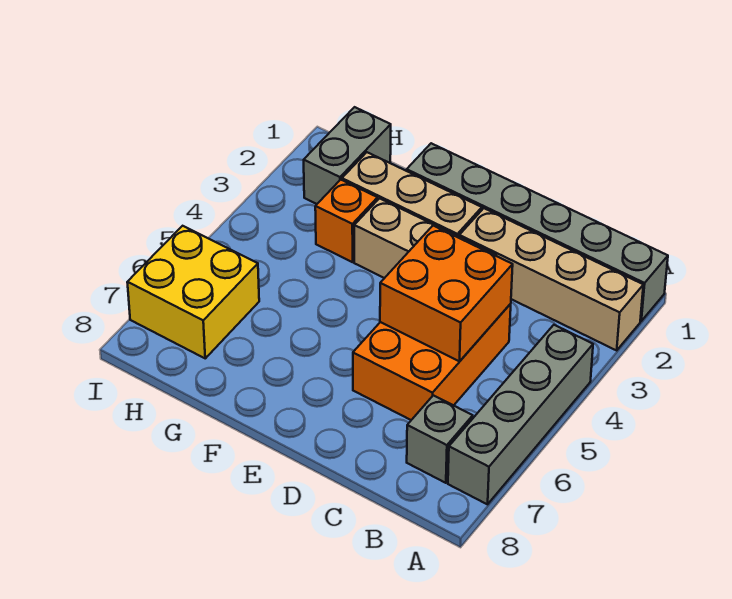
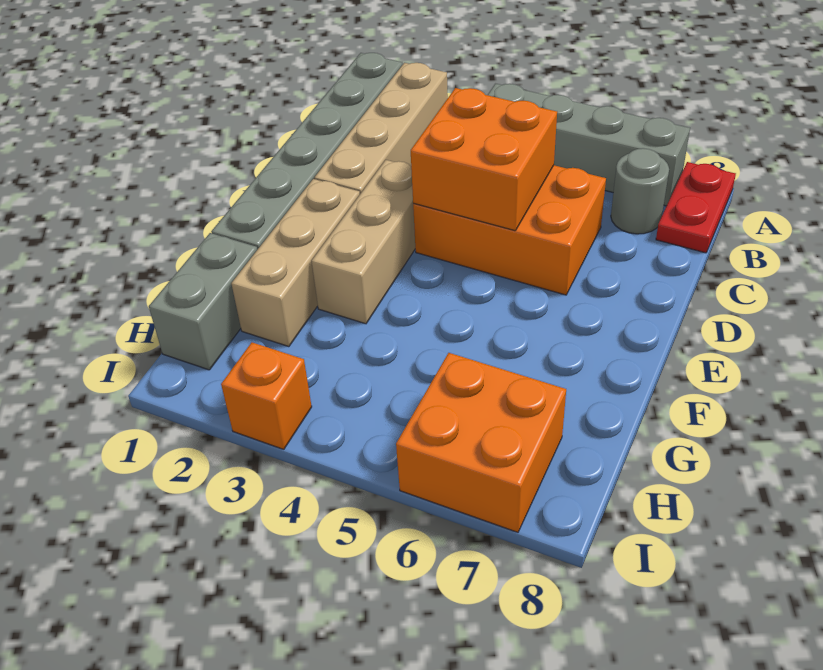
none -> red 1x2 plate [656,162,736,253]
grey 1x1 brick [407,395,473,483] -> grey 1x1 round brick [611,148,669,234]
orange 1x1 brick [315,180,378,262] -> orange 1x1 brick moved to [221,342,312,449]
grey 1x2 brick [304,107,391,204] -> grey 1x2 brick turned to [149,233,257,370]
yellow 2x2 brick [127,226,259,358] -> orange 2x2 brick [396,353,566,532]

